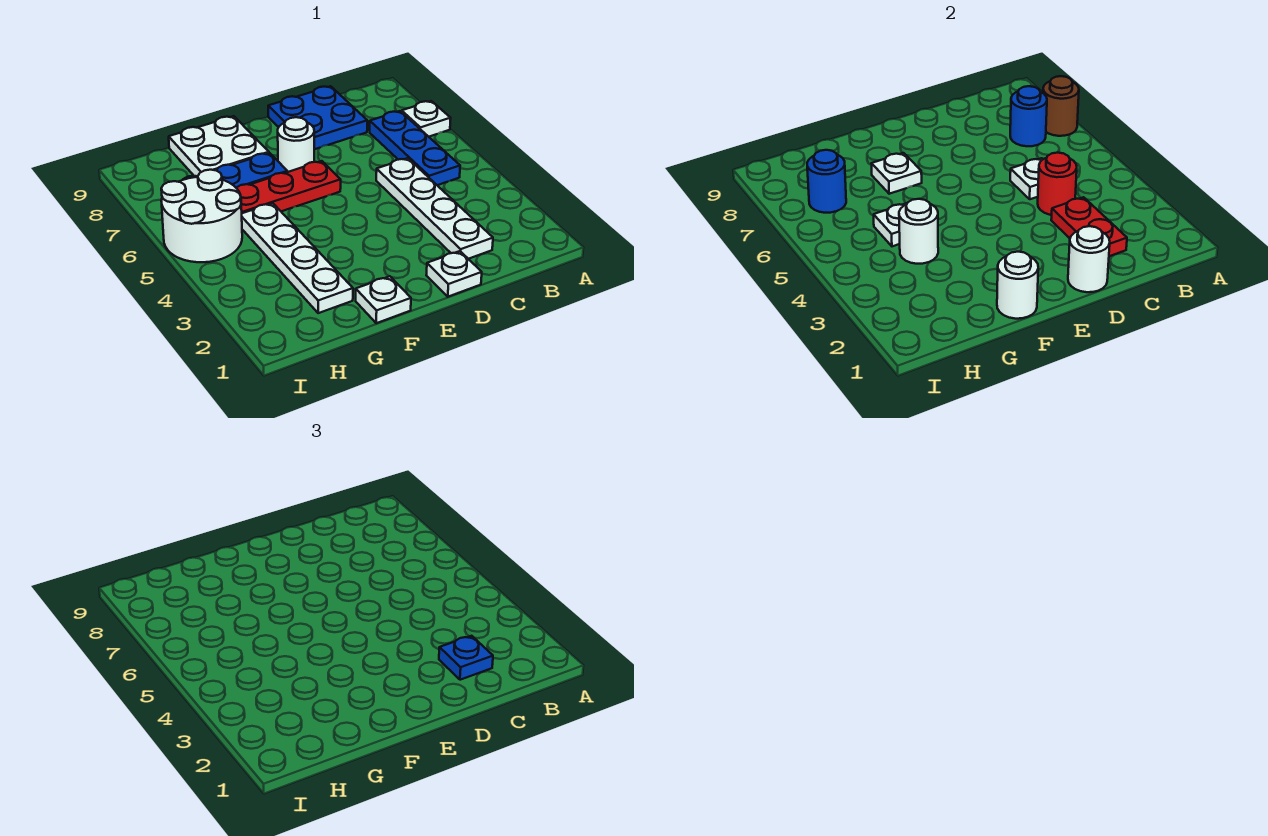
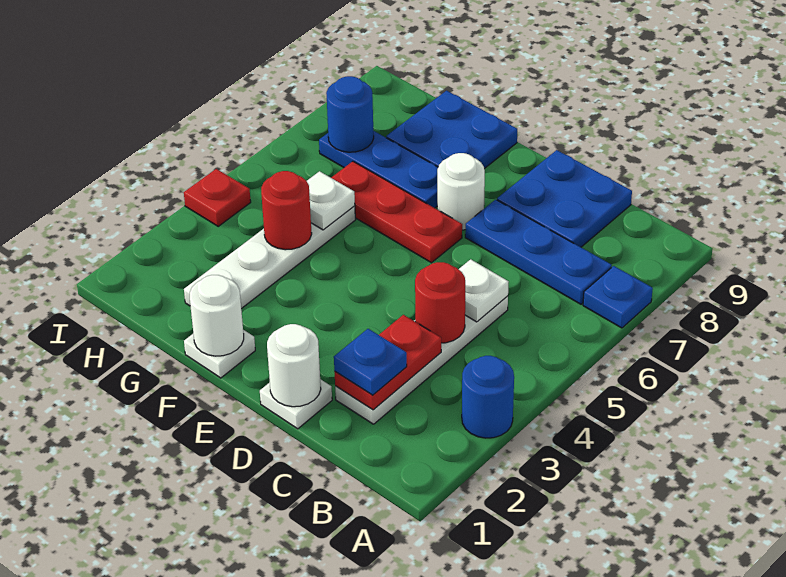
white 1x1 plate [402,101,451,137] -> blue 1x1 plate [583,266,653,328]
brown 1x1 round brick [1043,76,1079,136] -> none
blue 1x3 plate [370,111,460,185] -> blue 1x3 plate turned to [465,200,612,304]
blue 1x1 round brick [1010,86,1047,146] -> blue 1x1 round brick moved to [462,356,514,438]
white 1x1 plate [871,153,922,194] -> none
white 2x2 plate [169,116,269,176] -> blue 2x2 plate [386,91,517,169]
white 1x1 round brick [899,199,938,264] -> red 1x1 round brick [261,171,312,250]
white 2x2 round brick [161,170,242,262] -> none
none -> red 1x1 plate [184,169,251,226]

